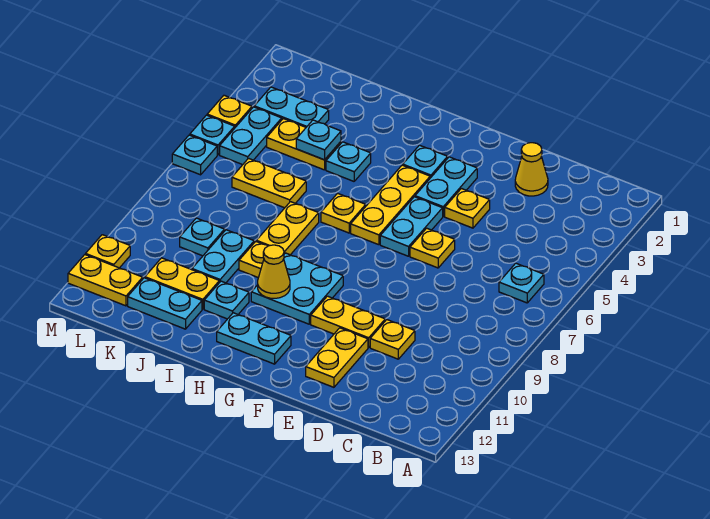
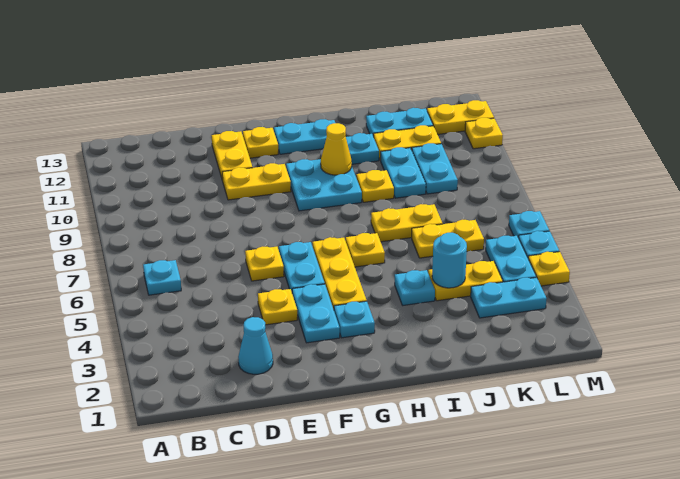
yellow 1x1 cone [515,143,548,196] -> cyan 1x1 cone [238,317,273,374]
yellow 1x1 plate [370,320,415,359] -> yellow 1x1 plate moved to [243,127,278,158]
yellow 1x2 plate [256,202,319,255] -> yellow 1x2 plate turned to [371,204,443,242]
cyan 1x1 plate [296,120,341,160] -> cyan 1x1 round brick [432,233,467,288]
cyan 1x1 plate [180,218,225,256] -> cyan 1x2 plate [412,143,458,194]

